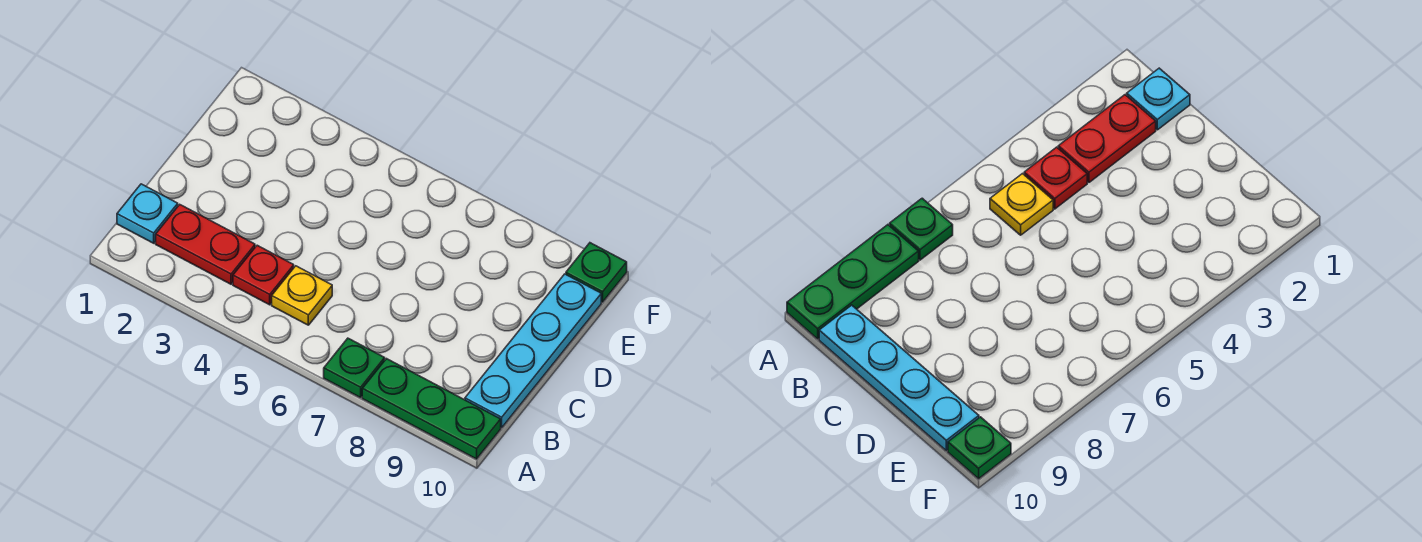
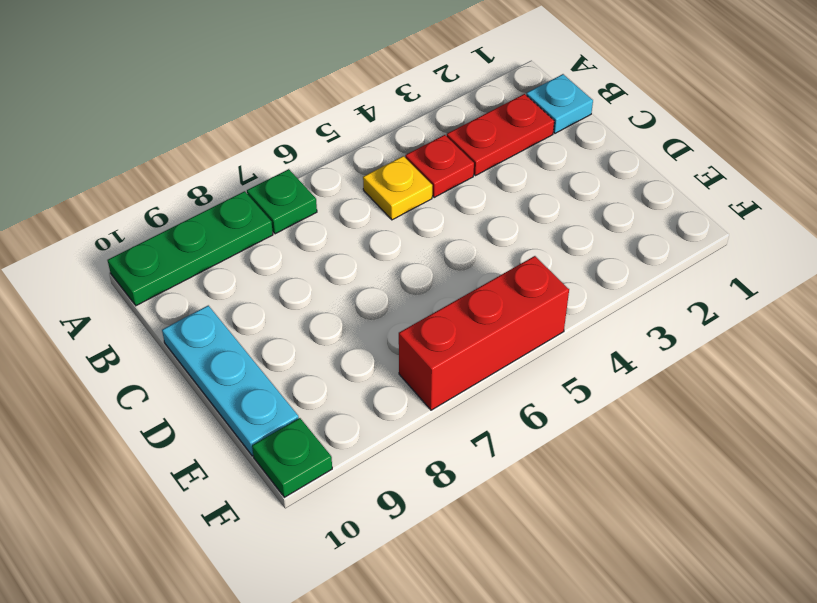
cyan 1x4 plate [465,274,601,428] -> cyan 1x3 plate [162,306,299,456]
none -> red 1x3 brick [399,256,569,410]

